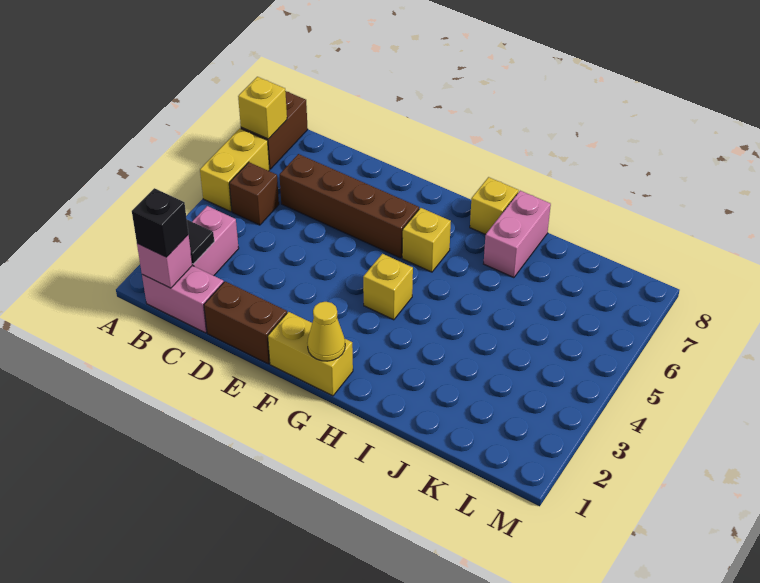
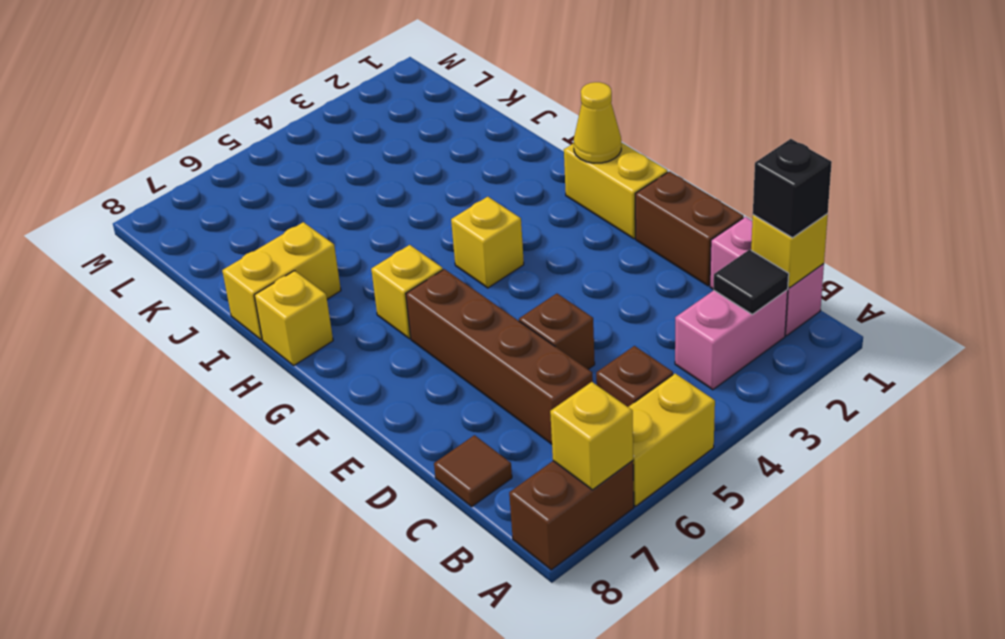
pink 1x1 brick [137,235,192,288] -> yellow 1x1 brick [751,214,828,288]
none -> brown 1x1 tile [434,435,512,507]
none -> brown 1x1 brick [519,294,595,369]
pink 1x2 brick [484,191,551,278] -> yellow 1x2 brick [222,222,341,340]

